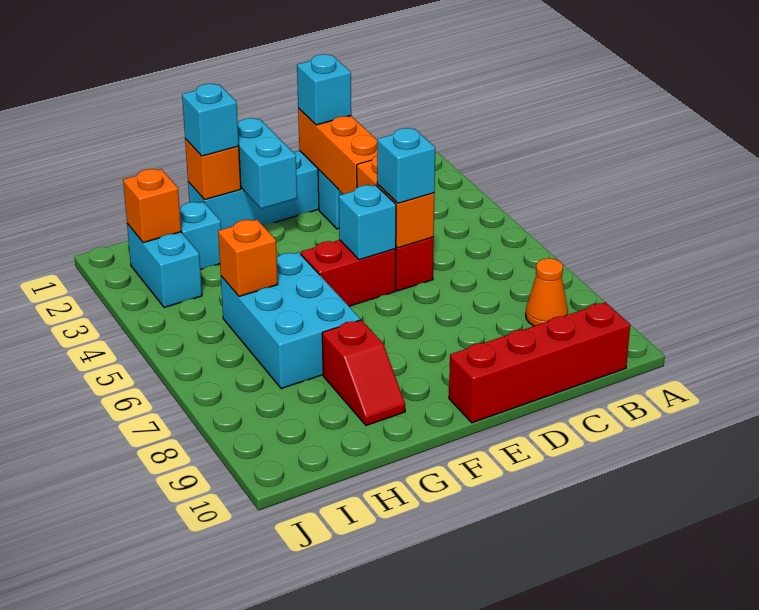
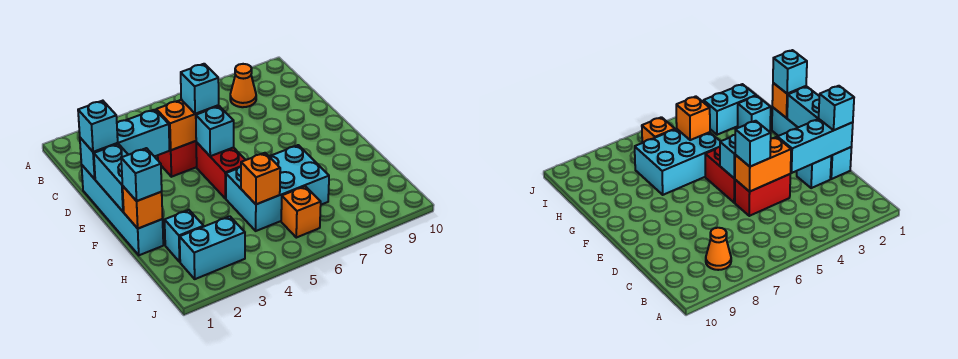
red 1x4 brick [449,302,630,423] -> none
orange 1x3 brick [298,108,377,194] -> cyan 1x3 brick [80,110,170,179]
cyan 1x2 brick [238,118,297,209] -> cyan 1x2 brick turned to [94,144,128,212]
red 1x2 slope [322,320,405,425] -> none
orange 1x1 brick [123,169,181,243] -> orange 1x1 brick moved to [281,186,321,238]

